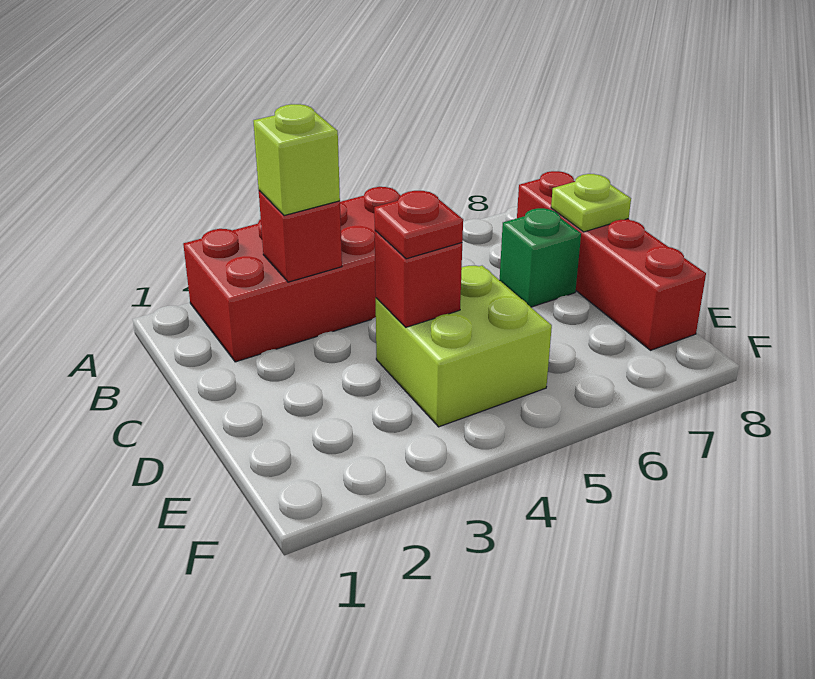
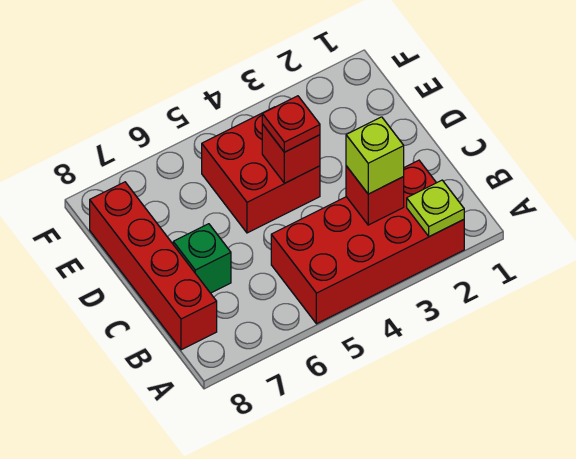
lime 1x1 plate [551,174,631,232] -> lime 1x1 plate moved to [407,180,464,237]
lime 2x2 brick [376,266,552,427] -> red 2x2 brick [202,107,320,233]

